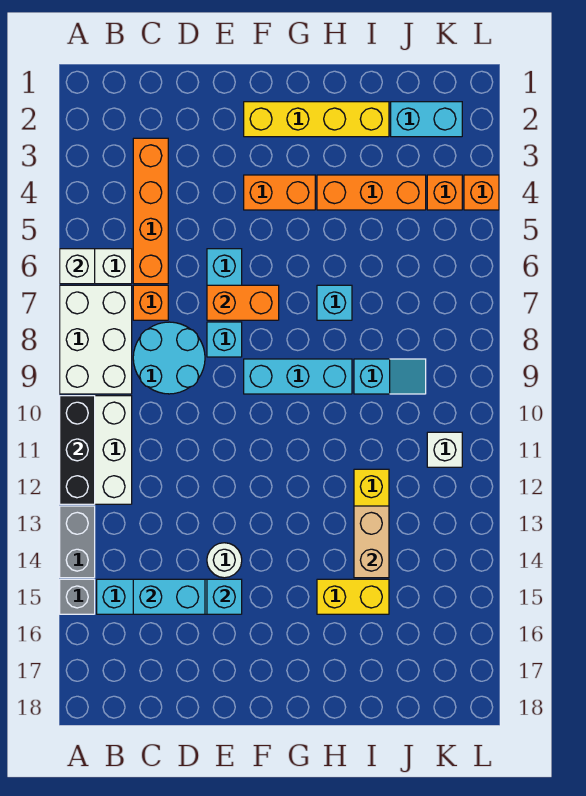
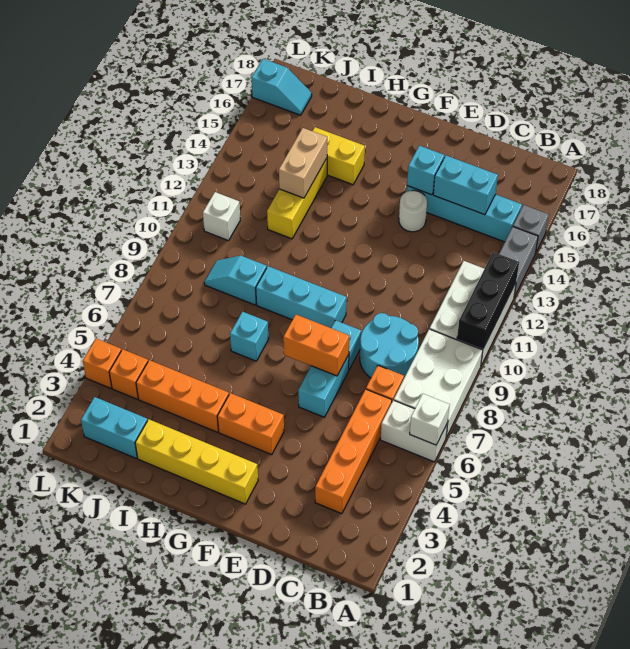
none -> cyan 1x2 slope [252,59,312,115]

